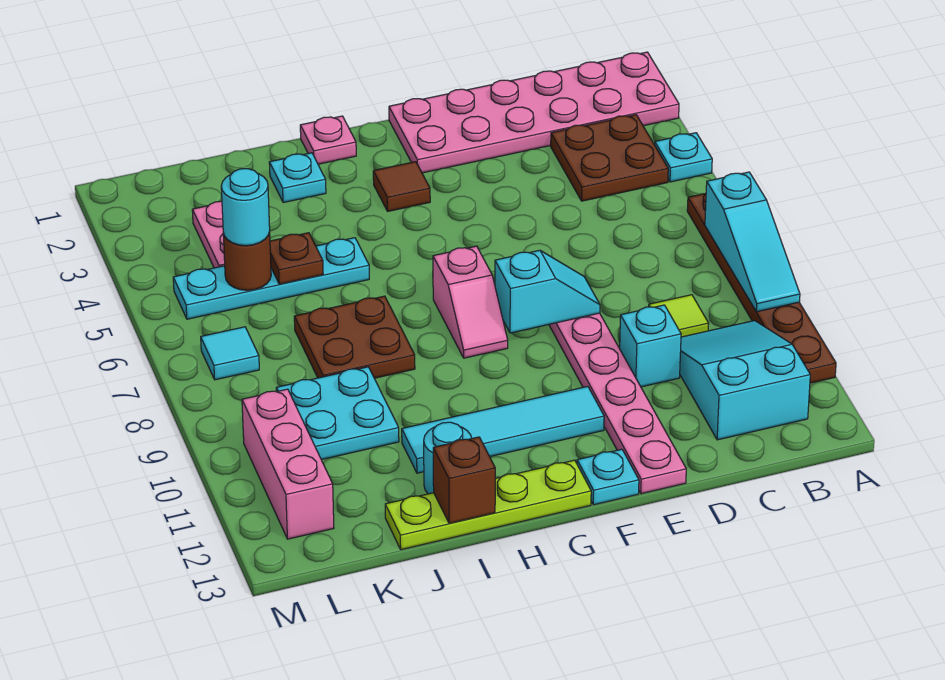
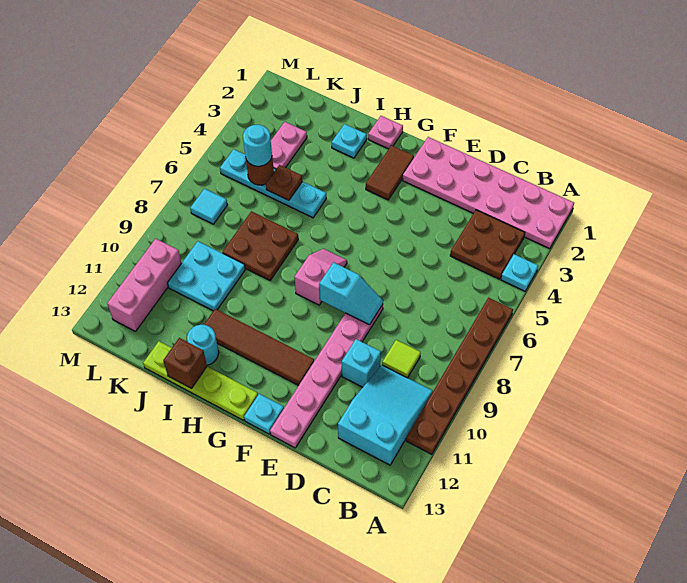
cyan 1x3 slope [705,172,800,312] -> none
cyan 1x4 tile [402,386,604,473] -> brown 1x4 tile [204,309,314,385]
brown 1x1 tile [373,162,430,211] -> brown 1x2 tile [366,145,414,200]
pink 1x2 slope [433,246,508,358] -> pink 1x2 slope turned to [294,249,347,305]

